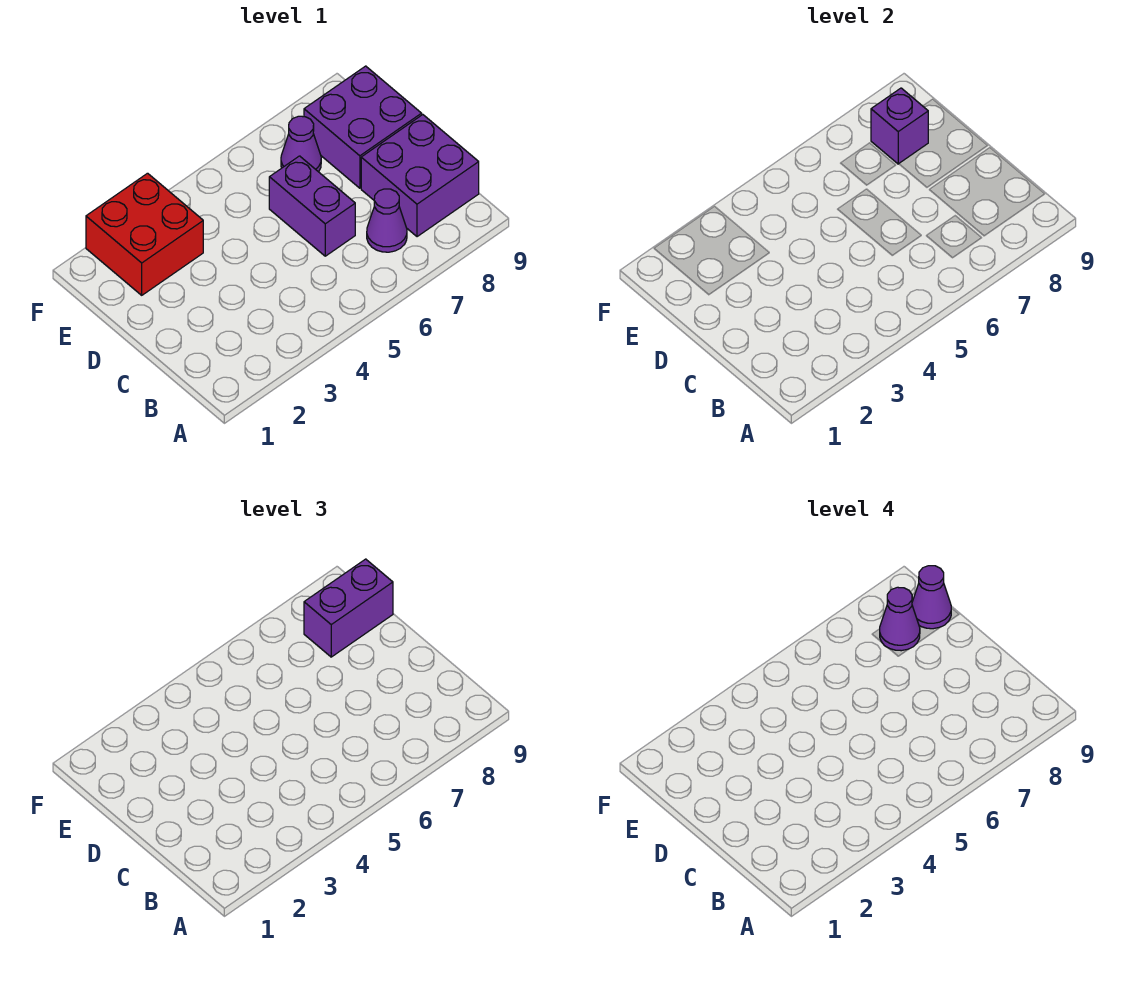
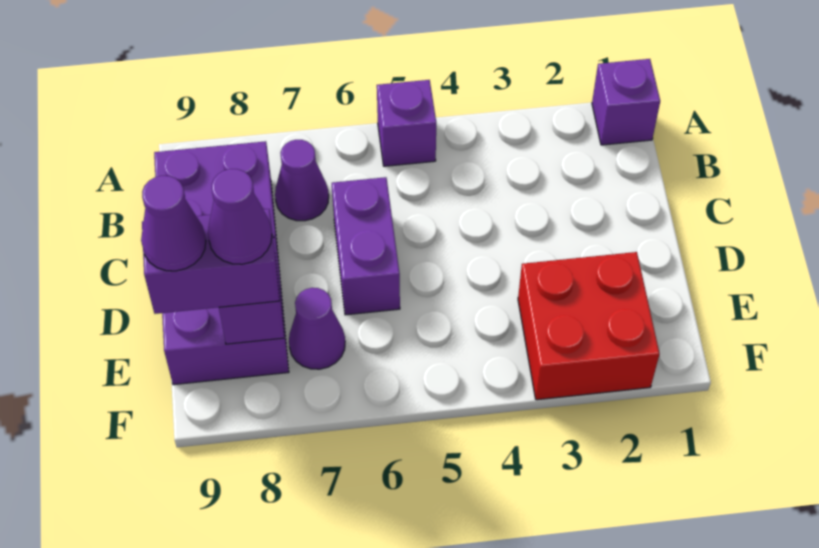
none -> purple 1x1 brick [592,59,660,145]
none -> purple 1x1 brick [377,80,436,166]

